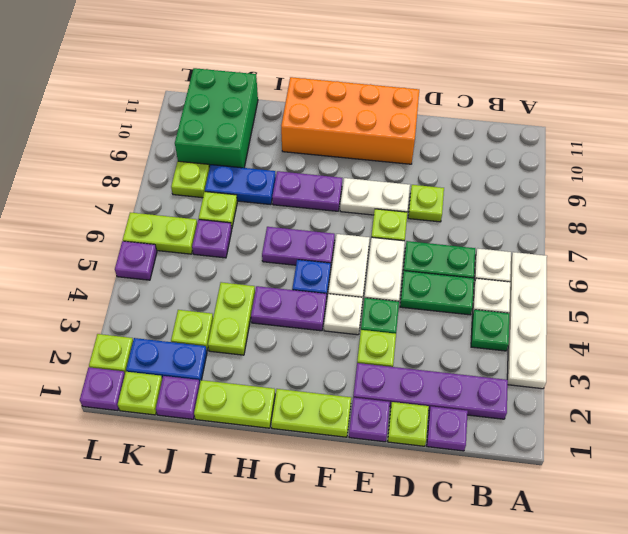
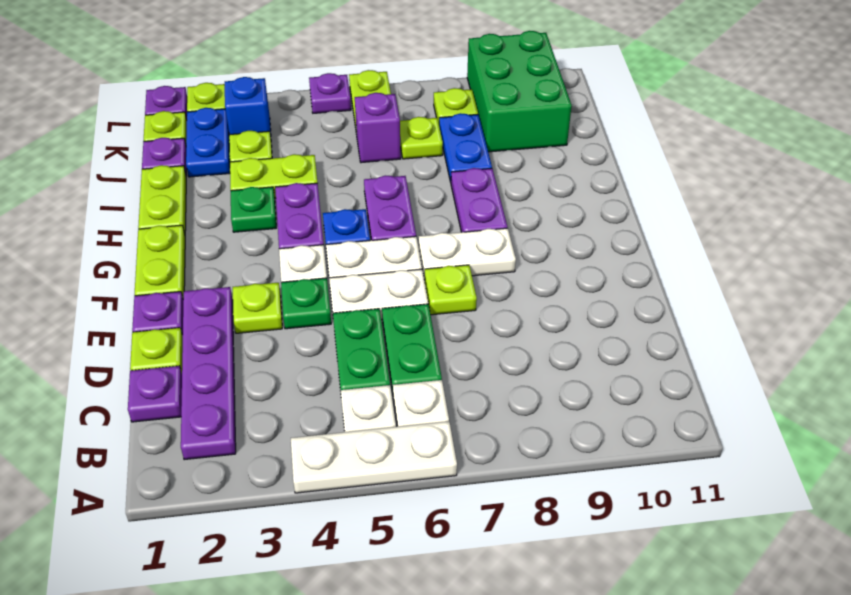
white 1x4 plate [507,252,547,389] -> white 1x3 plate [291,421,457,493]
green 1x1 plate [471,310,509,351] -> green 1x1 plate moved to [231,187,276,232]
lime 1x1 plate [408,185,444,222] -> none
white 1x2 plate [340,178,410,215] -> white 1x2 plate turned to [419,228,516,280]
orange 2x4 brick [281,77,419,164] -> none
purple 1x1 plate [192,219,232,258] -> purple 1x1 brick [355,93,401,163]
green 2x3 brick [175,68,258,168] -> green 2x3 brick turned to [467,31,572,152]
none -> blue 1x1 brick [225,77,271,136]

